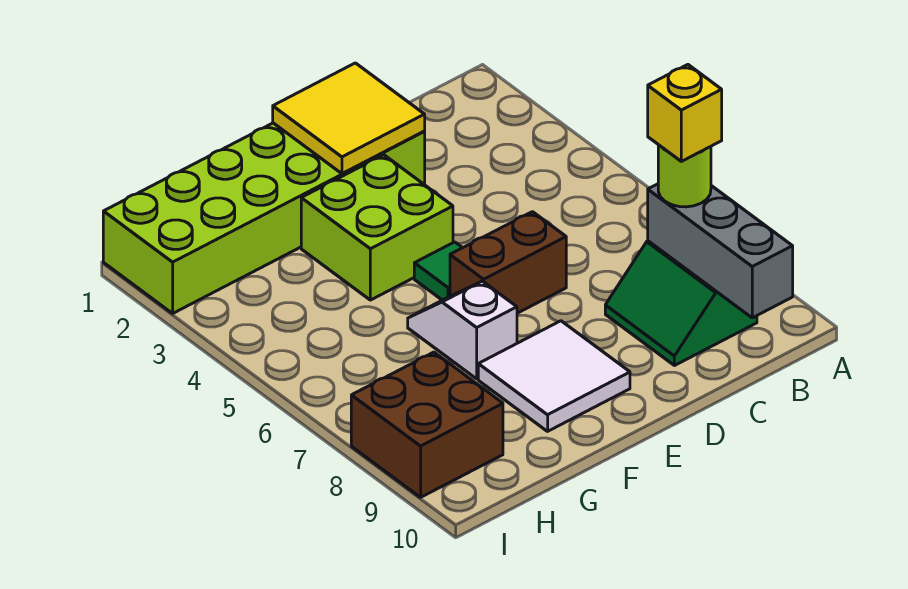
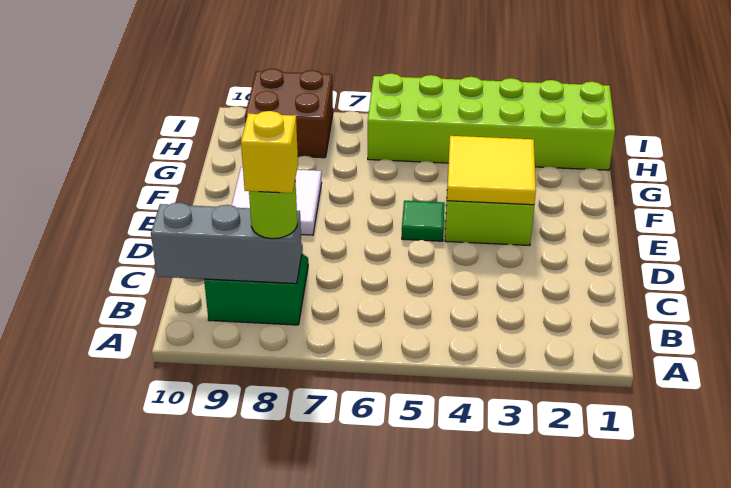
lime 2x6 brick [103,123,425,313] -> lime 2x6 brick turned to [368,73,615,170]
yellow 2x2 tile [273,63,425,174] -> yellow 2x2 tile moved to [447,136,536,205]
brown 1x2 brick [450,212,566,313] -> none
white 1x2 slope [408,281,517,379] -> none

